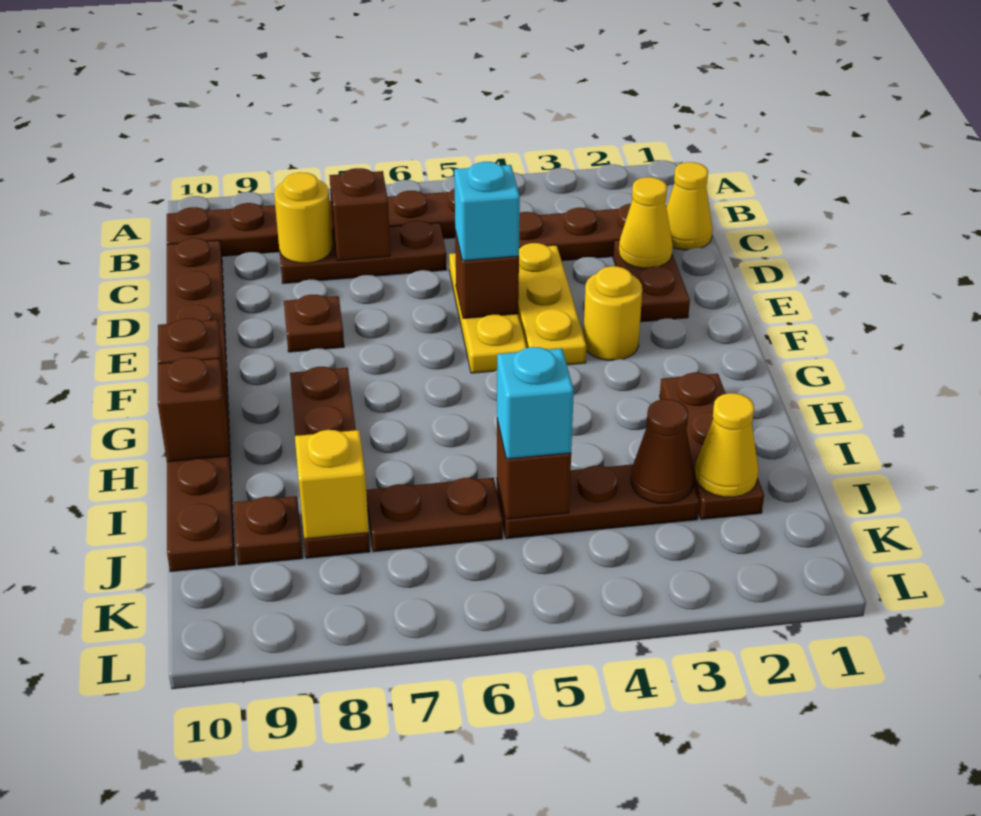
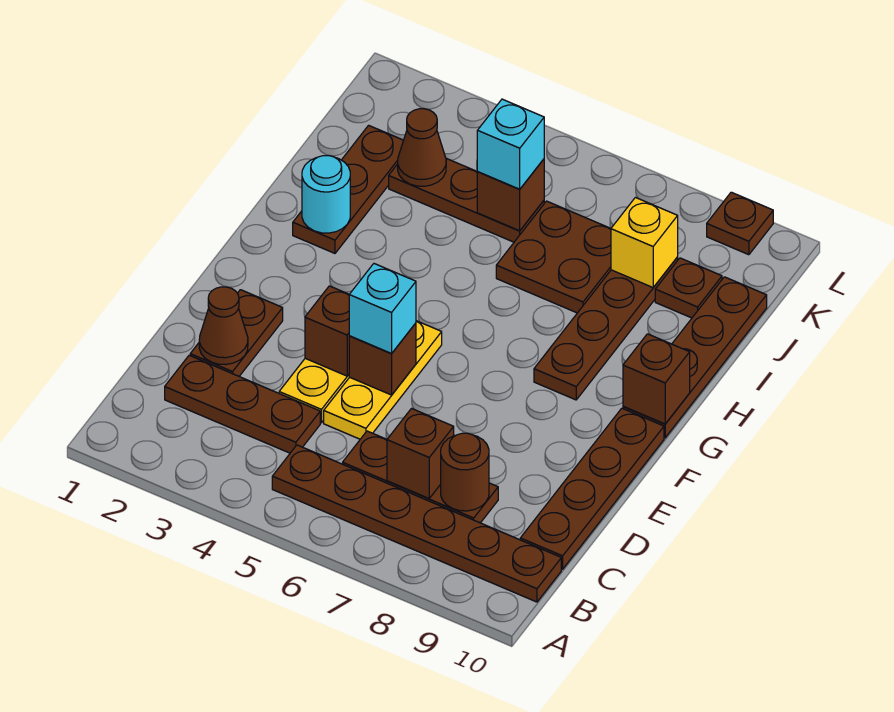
yellow 1x1 cone [666,162,713,250] -> none
yellow 1x1 round brick [274,172,332,263] -> brown 1x1 round brick [441,433,489,511]
yellow 1x1 cone [619,177,673,268] -> brown 1x1 cone [199,287,248,365]
brown 1x1 plate [284,295,344,352] -> brown 1x1 plate moved to [707,192,773,255]
yellow 1x1 round brick [583,266,642,360] -> none
none -> cyan 1x1 round brick [302,156,350,233]
brown 1x1 brick [158,357,229,462] -> brown 1x1 brick moved to [305,286,349,376]
yellow 1x1 cone [695,393,758,497] -> none
brown 1x2 plate [367,478,503,552] -> brown 2x2 plate [496,201,611,313]

